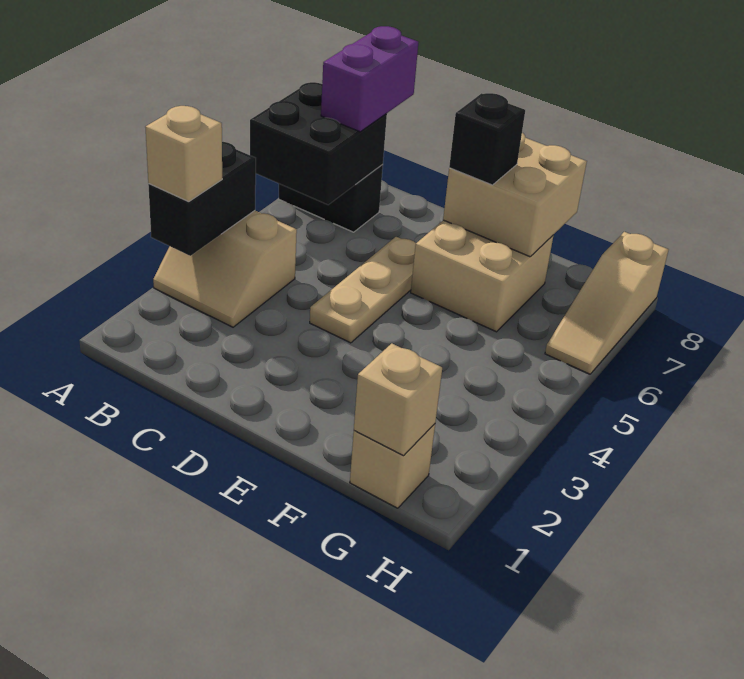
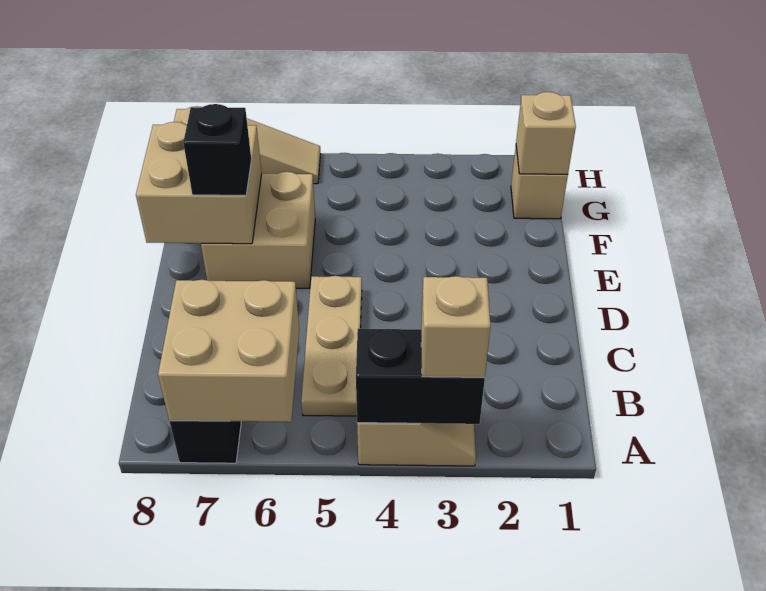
black 2x2 brick [250,82,387,205] -> tan 2x2 brick [158,280,299,422]
purple 1x2 brick [321,26,419,132] -> none
tan 1x3 plate [310,237,416,343] -> tan 1x3 plate turned to [301,276,362,416]

